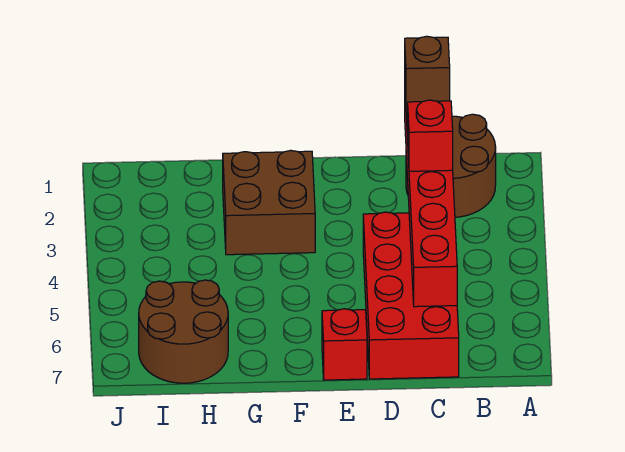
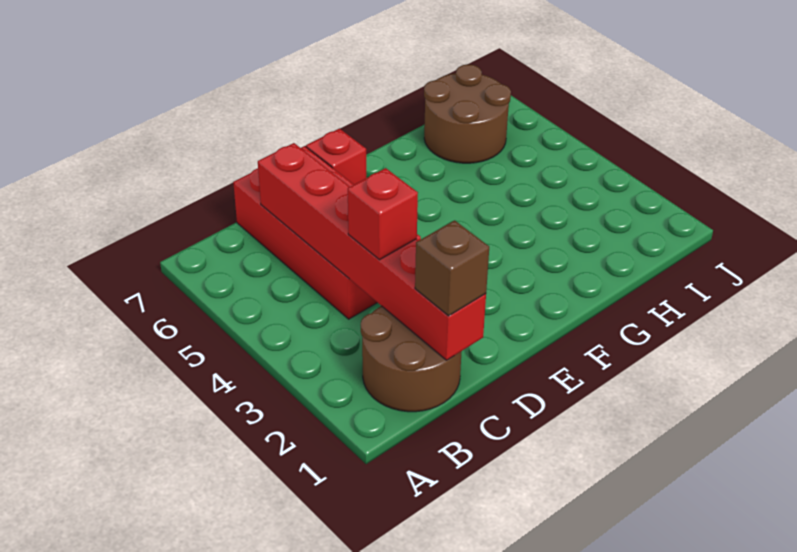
brown 2x2 brick [223,150,315,255] -> none

